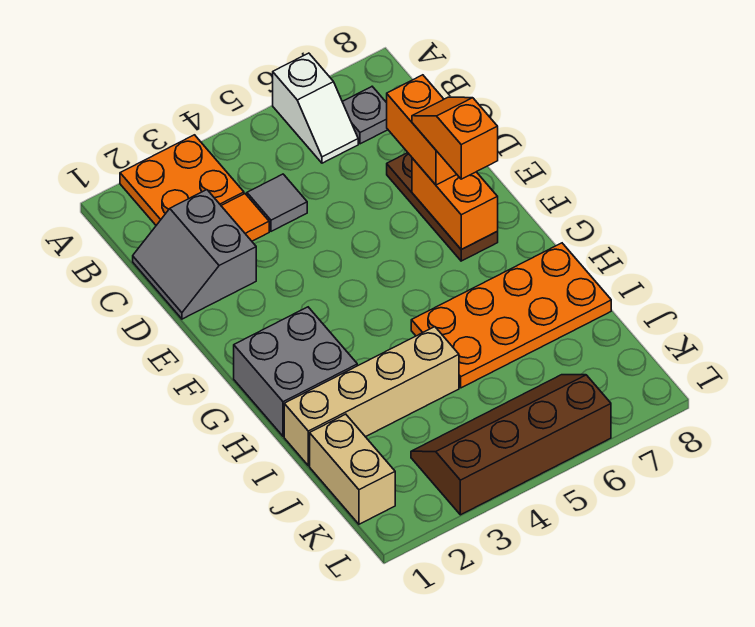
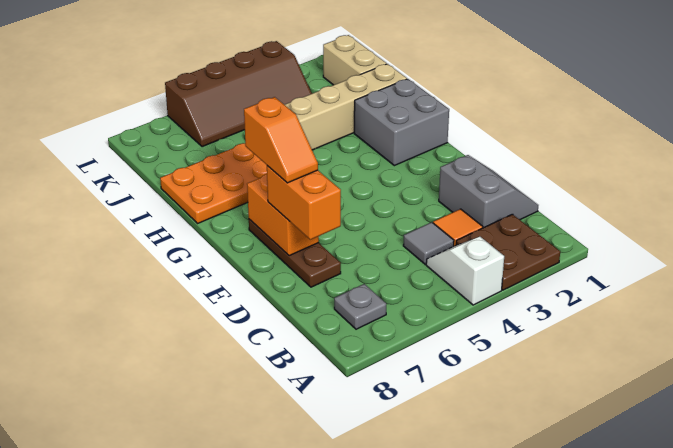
orange 2x2 plate [120,135,244,225] -> brown 2x2 plate [456,214,560,290]
white 1x2 slope [273,53,358,163] -> white 1x2 slope moved to [426,237,504,305]

